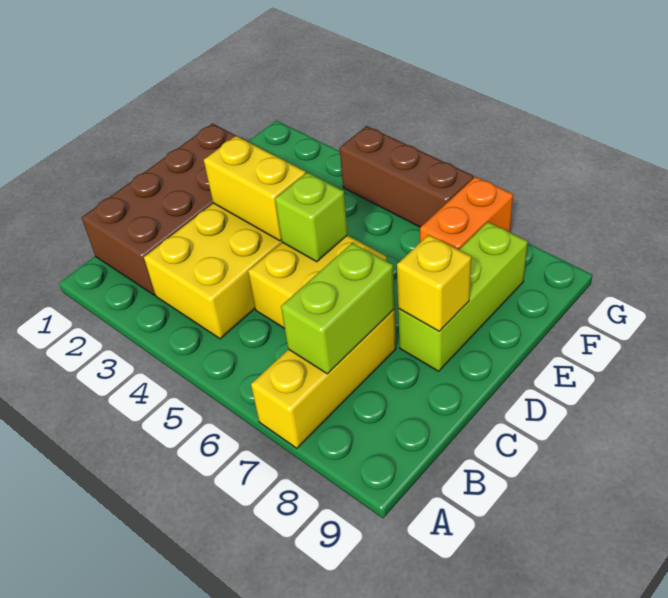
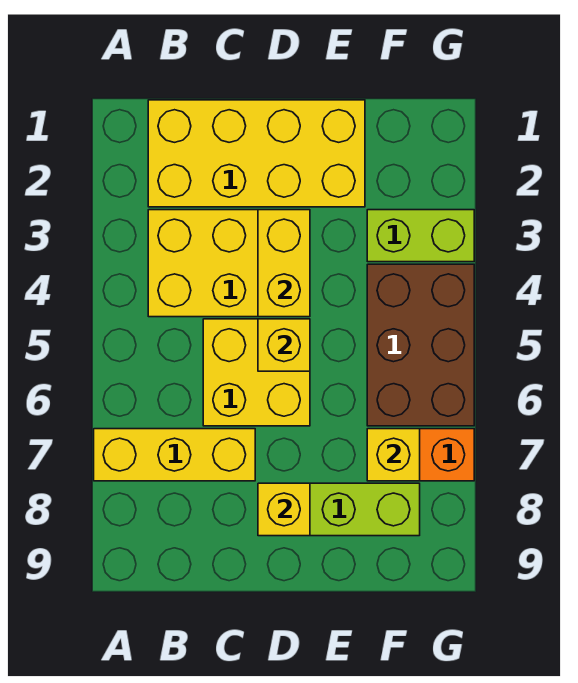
brown 2x4 brick [82,124,258,295] -> yellow 2x4 brick [148,100,365,207]
lime 1x2 brick [281,243,395,374] -> lime 1x2 brick moved to [367,210,474,262]
lime 1x1 brick [275,172,348,262] -> yellow 1x1 brick [258,319,310,371]
none -> yellow 1x1 brick [367,429,420,481]
brown 1x3 brick [340,126,474,227] -> brown 2x3 brick [367,264,474,426]

